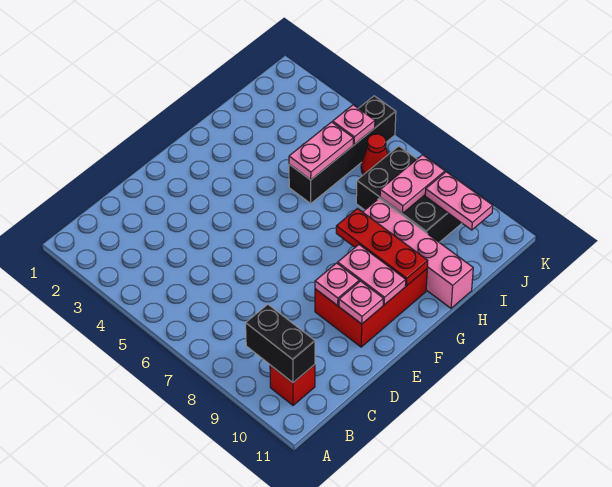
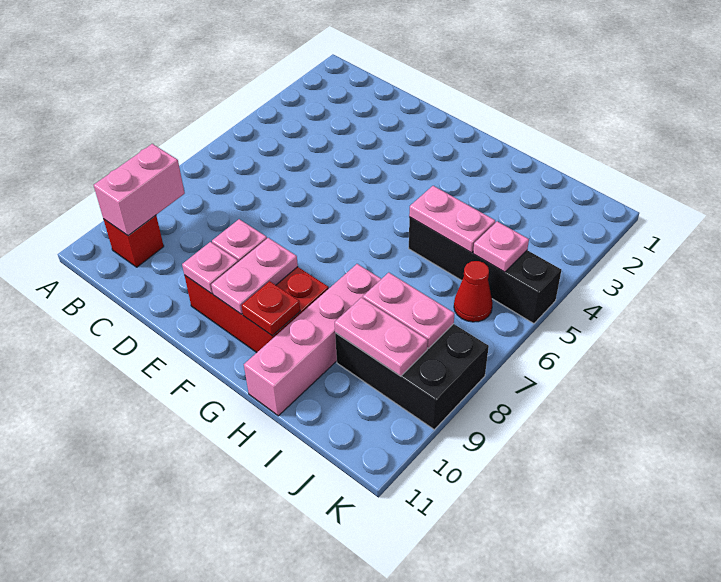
black 1x2 brick [246,304,315,383] -> pink 1x2 brick [94,144,185,236]
red 1x3 plate [336,209,428,286] -> red 1x1 plate [241,281,300,336]
black 2x3 brick [356,146,462,242] -> black 2x3 brick turned to [335,324,489,430]
pink 1x2 plate [425,172,493,230] -> pink 1x2 plate turned to [335,298,428,376]

